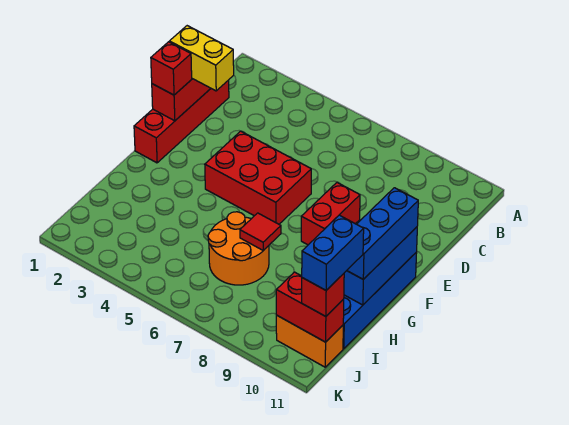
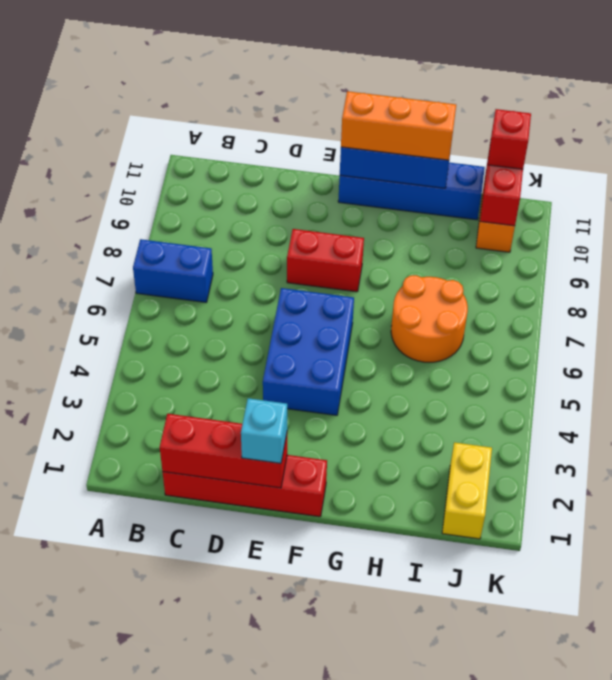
yellow 1x2 brick [169,26,234,91] -> yellow 1x2 brick moved to [442,442,492,539]
red 1x1 brick [151,42,192,95] -> cyan 1x1 brick [241,398,287,463]
red 2x3 brick [205,131,311,224] -> blue 2x3 brick [263,288,354,415]
blue 1x3 brick [347,188,418,279] -> orange 1x3 brick [341,91,456,160]
red 1x1 tile [240,213,281,250] -> none
blue 1x2 brick [302,215,364,290] -> blue 1x2 brick moved to [133,239,213,302]

